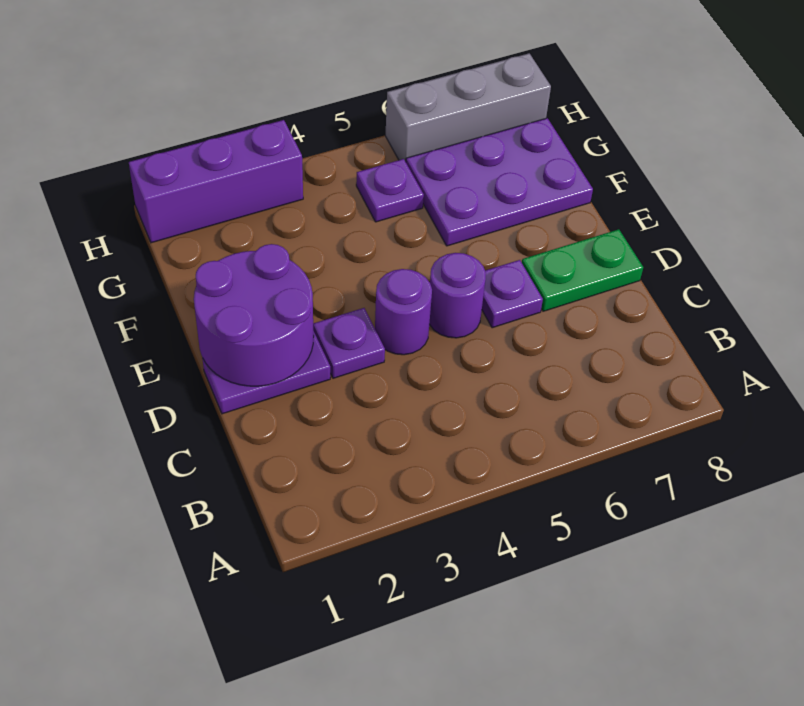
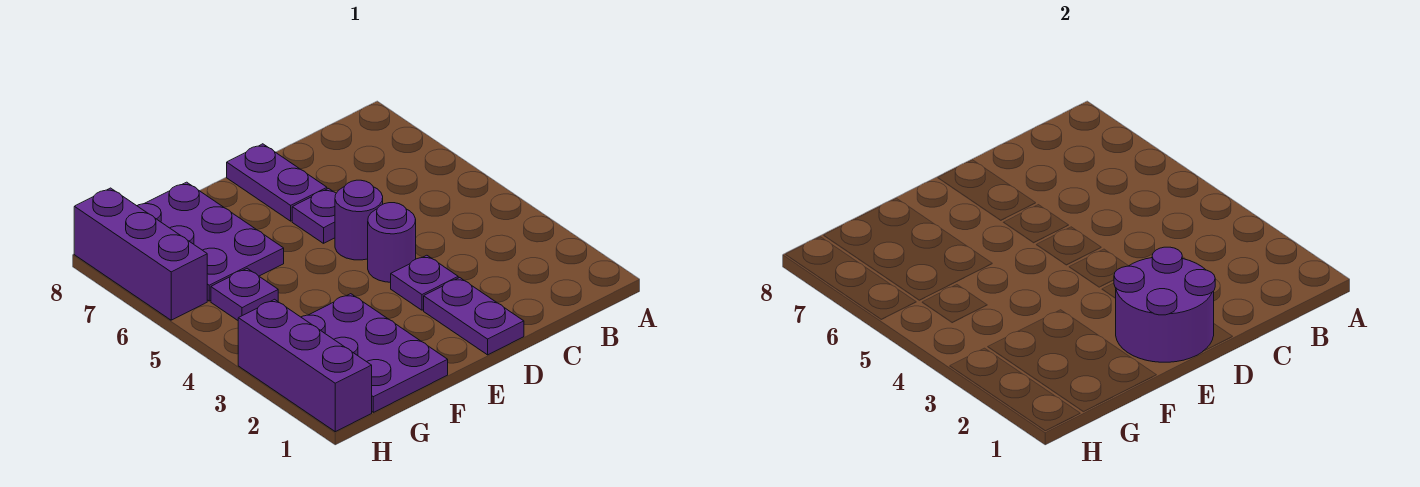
green 1x2 plate [522,229,643,311] -> purple 1x2 plate [227,144,327,221]
none -> purple 2x3 plate [301,294,448,412]
grey 1x3 brick [385,53,551,162] -> purple 1x3 brick [74,188,207,320]

